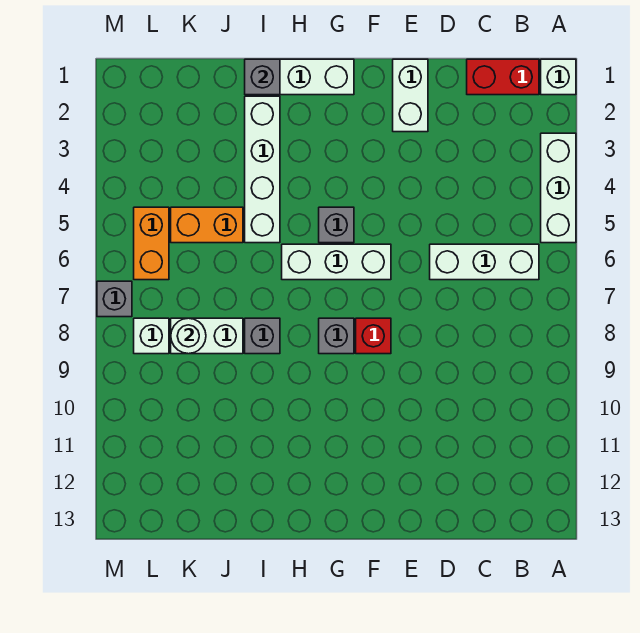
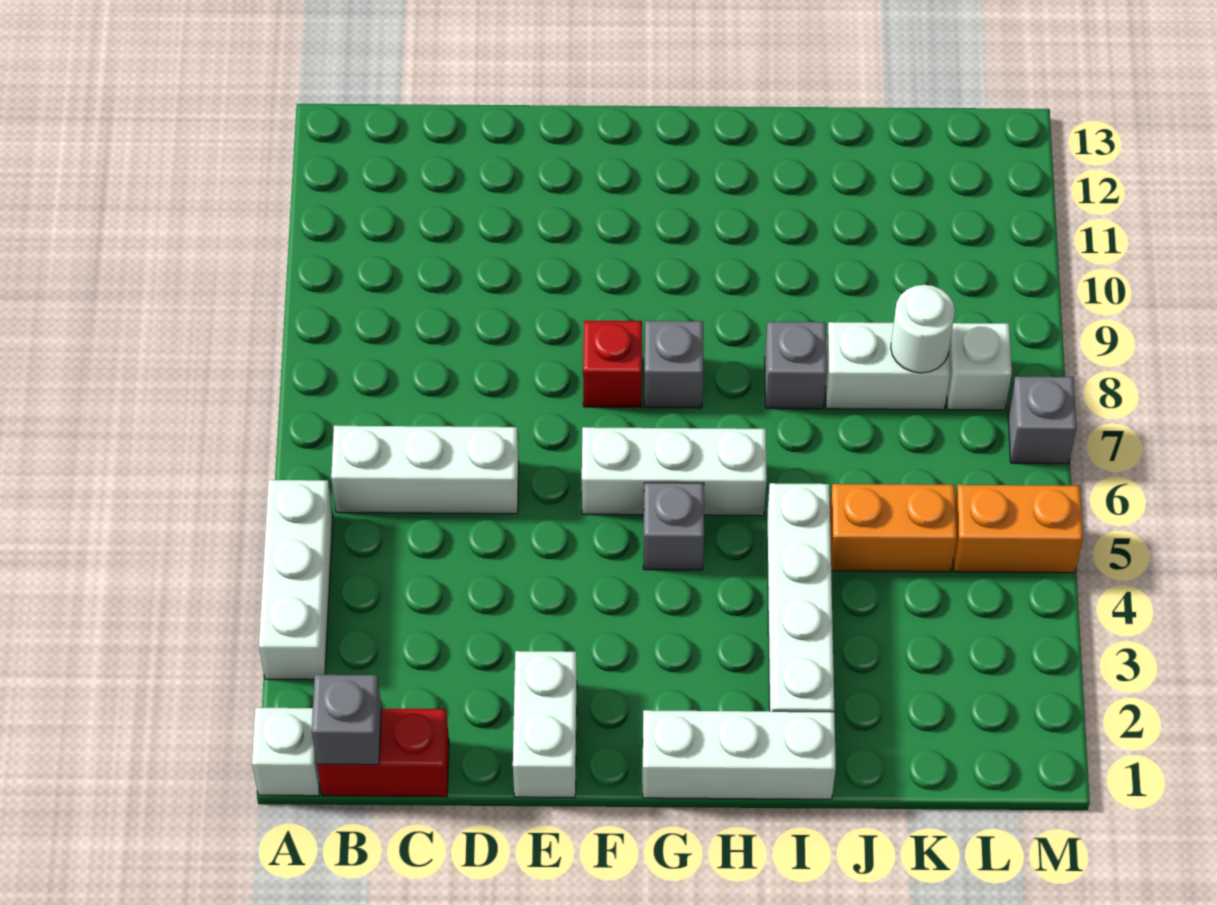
grey 1x1 brick [245,59,280,95] -> grey 1x1 brick moved to [312,675,381,765]
orange 1x2 brick [134,207,169,280] -> orange 1x2 brick turned to [953,484,1083,573]

